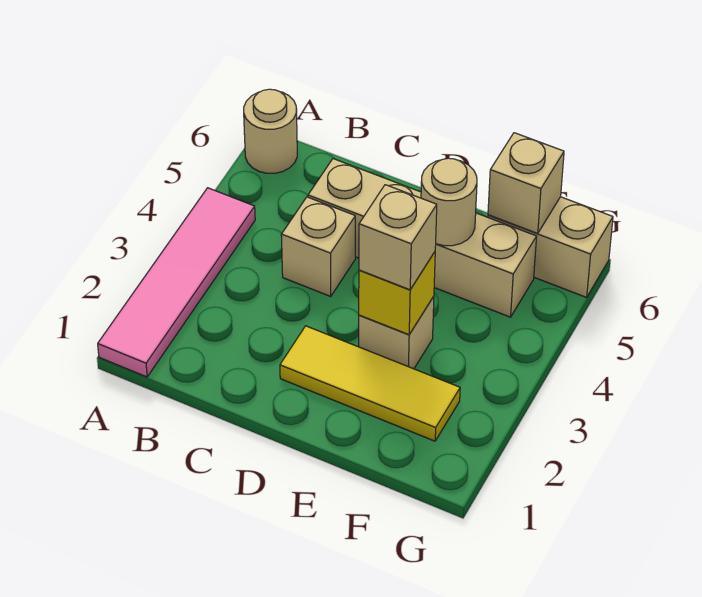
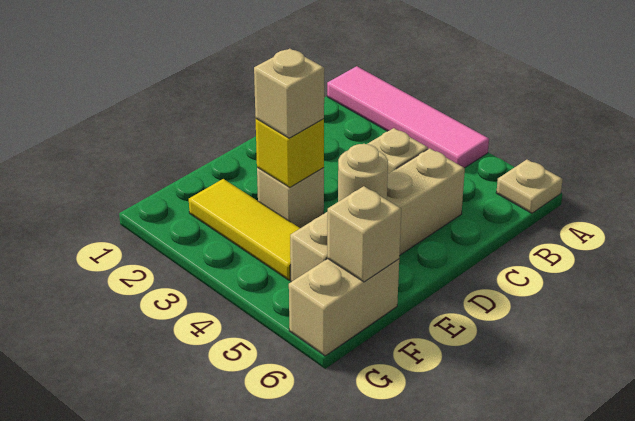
tan 1x1 round brick [244,89,297,173] -> tan 1x1 plate [496,160,563,213]
yellow 1x3 tile [280,326,460,441] -> yellow 1x3 tile turned to [189,179,300,280]

